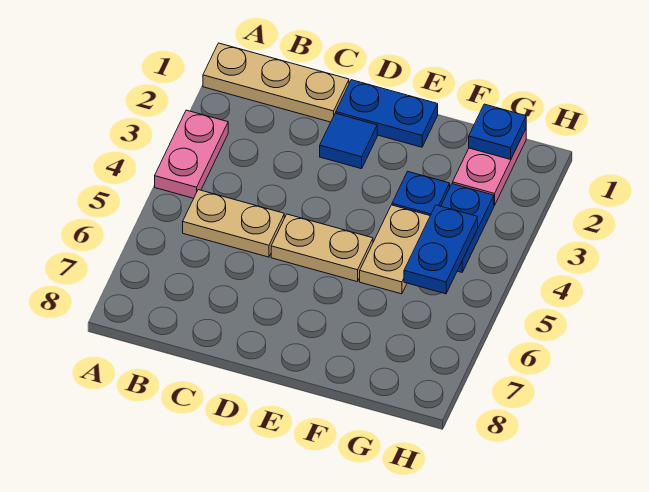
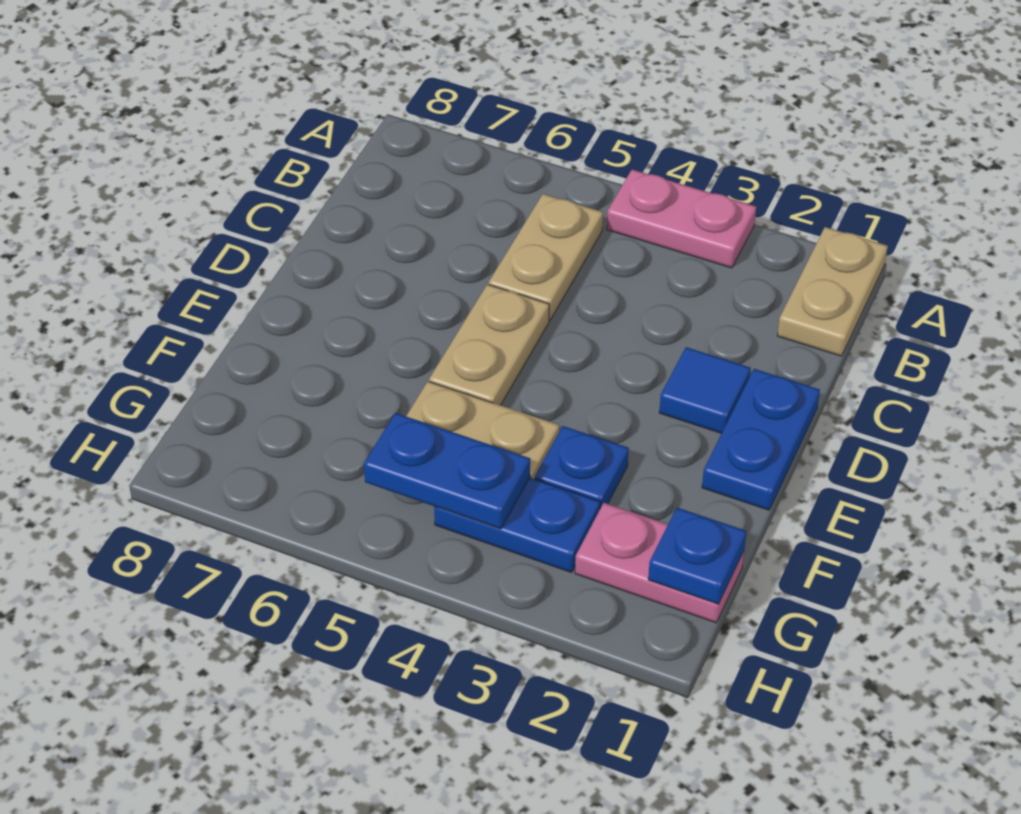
tan 1x3 plate [203,43,349,122] -> tan 1x2 plate [777,227,888,356]

